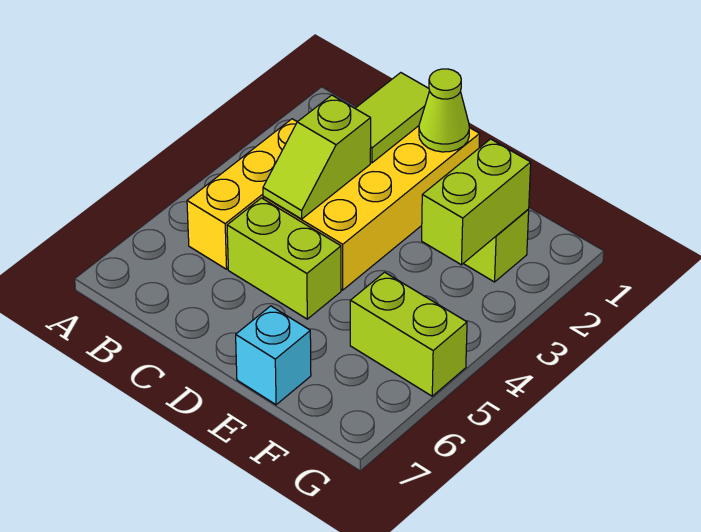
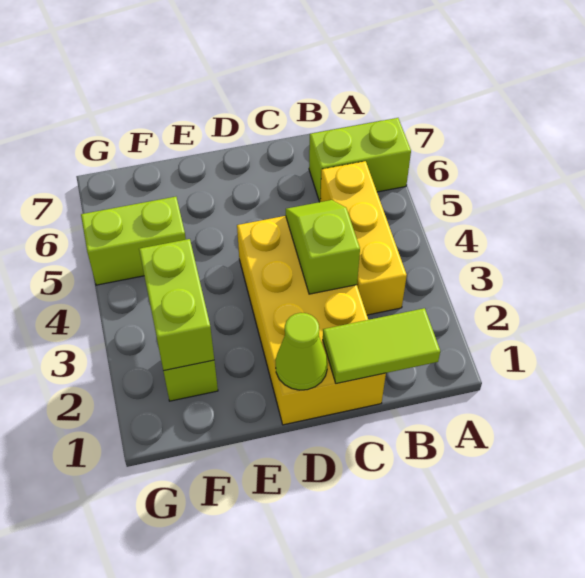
lime 1x2 tile [355,73,430,163] -> lime 1x2 tile turned to [323,308,440,384]
lime 1x2 brick [227,198,341,319] -> lime 1x2 brick moved to [309,118,411,202]
cyan 1x1 brick [236,306,311,405] -> none

